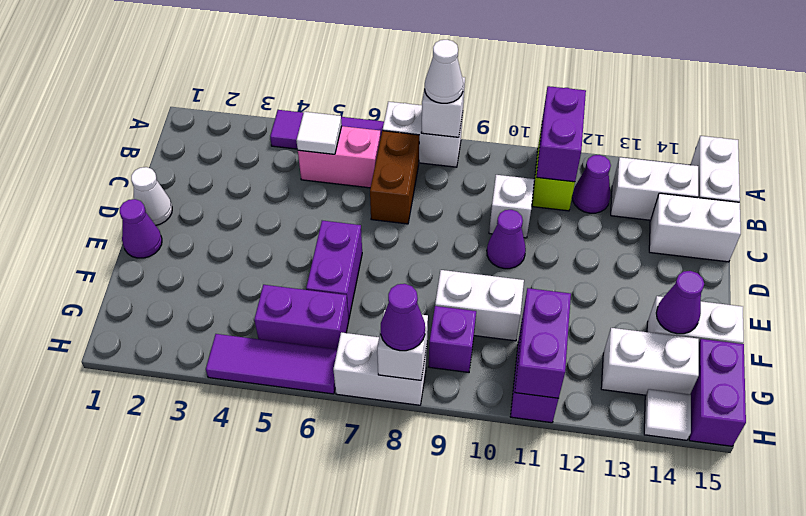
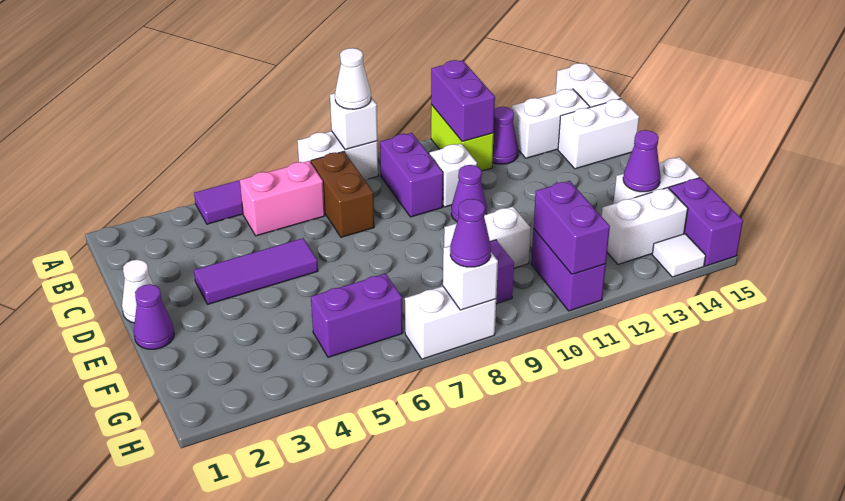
white 1x1 tile [297,112,342,154] -> none
purple 1x2 brick [306,221,362,320] -> purple 1x2 brick moved to [380,133,443,217]
purple 1x3 tile [206,334,337,394] -> purple 1x3 tile moved to [194,238,318,304]

